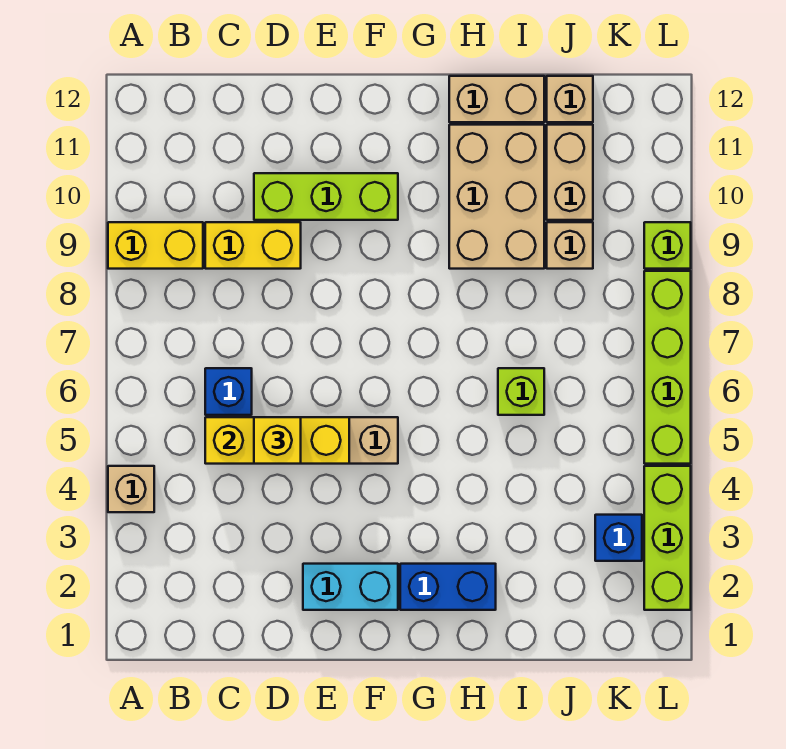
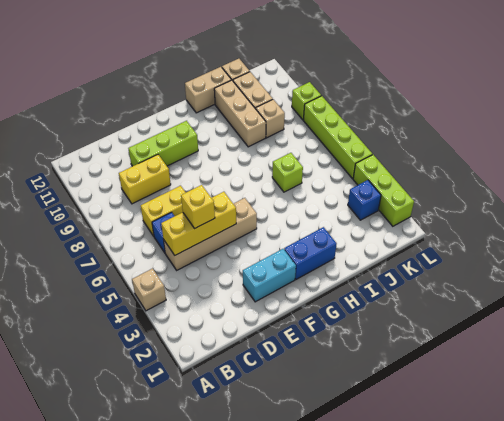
yellow 1x2 brick [108,222,203,269] -> yellow 1x2 brick moved to [141,186,186,236]
tan 2x3 brick [449,125,544,269] -> tan 1x3 brick [214,80,266,147]

